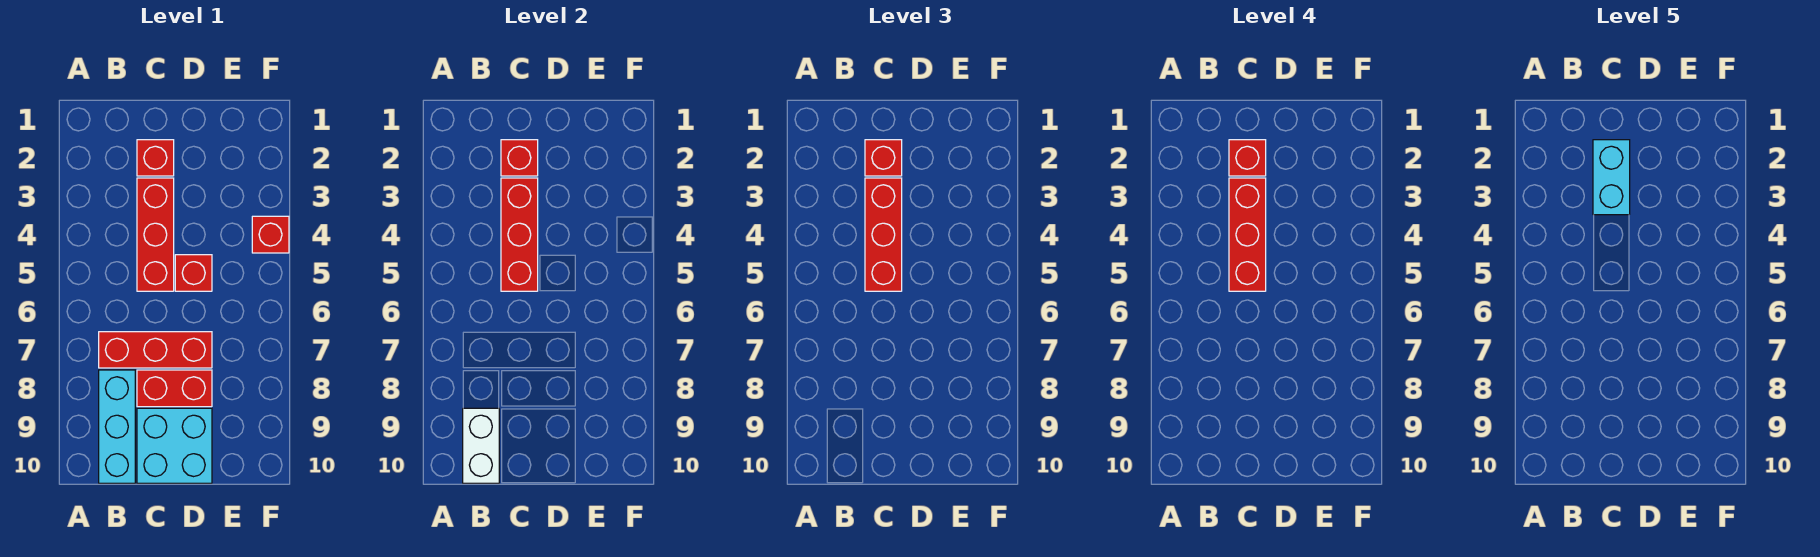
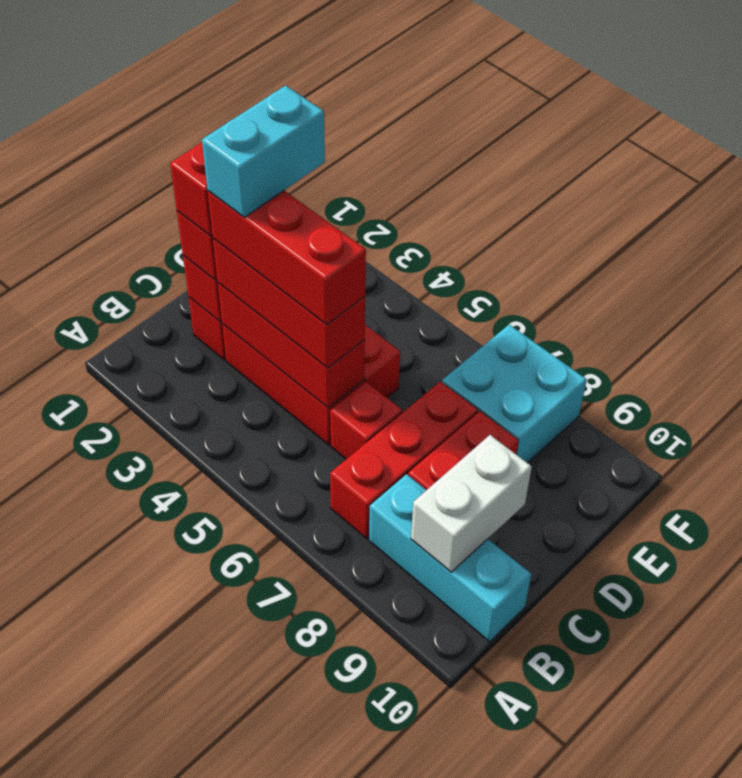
white 1x2 brick [463,408,499,483] -> white 1x2 brick turned to [411,435,532,572]
cyan 1x2 brick [1593,140,1630,215] -> cyan 1x2 brick turned to [202,85,325,217]
cyan 2x2 brick [137,408,212,483] -> cyan 2x2 brick moved to [442,325,587,463]
red 1x1 brick [252,216,289,253] -> red 1x1 brick moved to [330,382,402,459]

